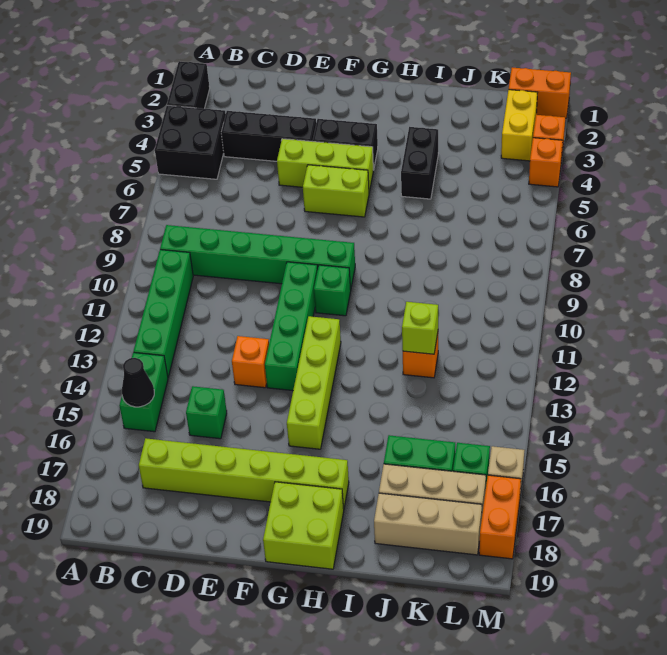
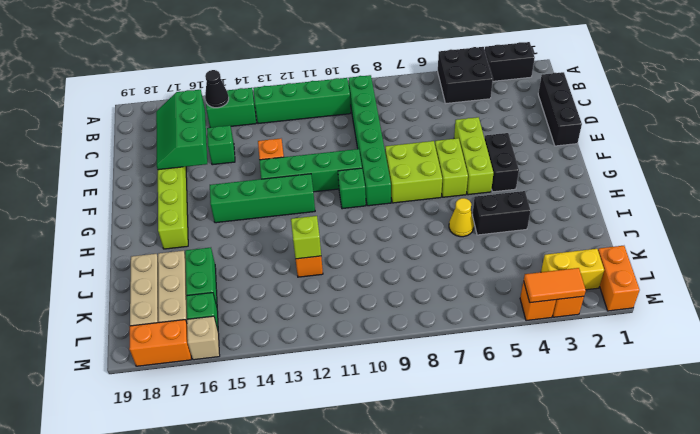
black 1x3 brick [221,111,316,161] -> black 1x3 brick moved to [538,72,582,146]
none -> green 2x3 slope [156,90,207,170]
lime 1x4 brick [287,316,341,449] -> green 1x4 brick [210,174,315,223]
lime 2x2 brick [263,482,344,569] -> lime 2x2 brick moved to [385,141,442,203]
none -> yellow 1x1 cone [449,198,474,237]
none -> orange 1x2 tile [524,268,586,303]

